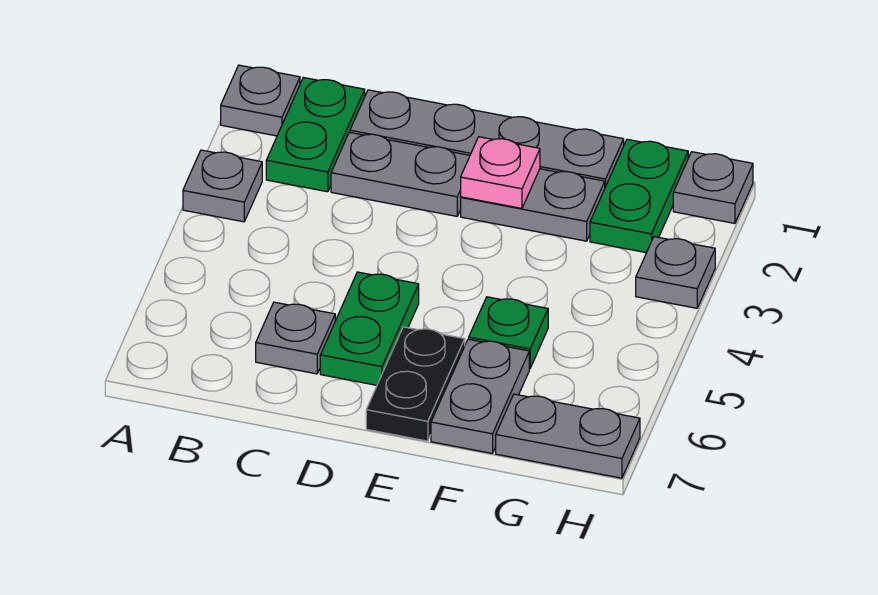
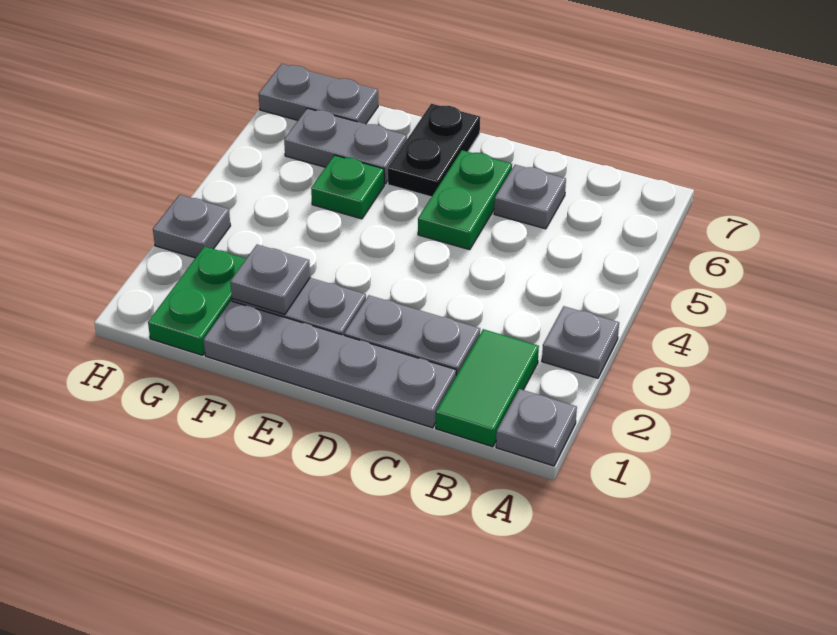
green 1x2 plate [266,78,365,192] -> green 1x2 tile [436,329,539,447]
pink 1x1 plate [461,137,540,208] -> none
grey 1x2 plate [431,339,529,453] -> grey 1x2 plate turned to [284,108,407,184]
grey 1x1 plate [673,152,753,223] -> grey 1x1 plate moved to [230,245,310,314]

